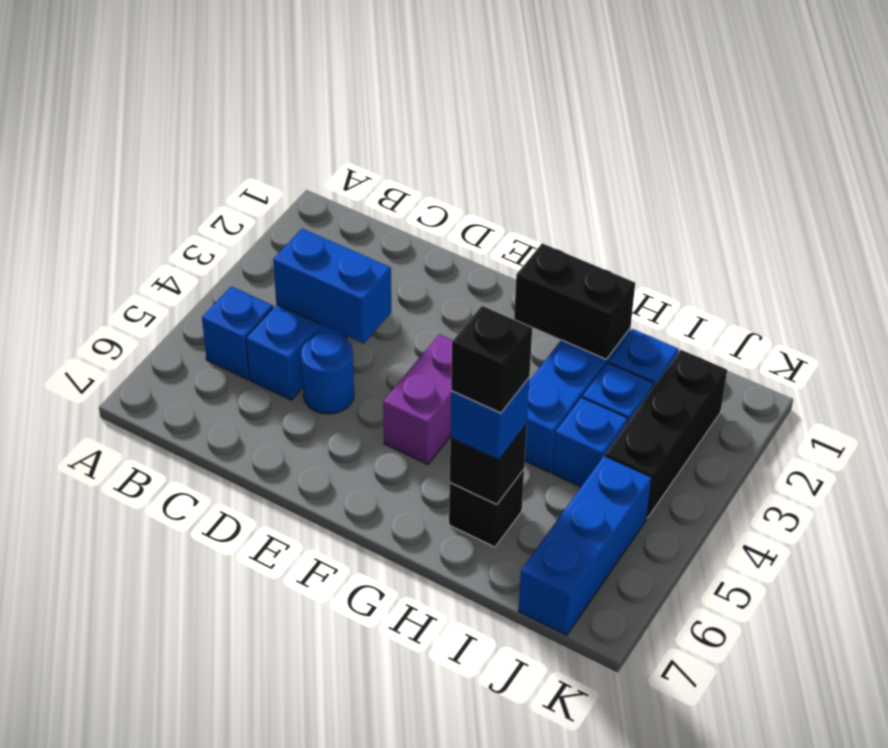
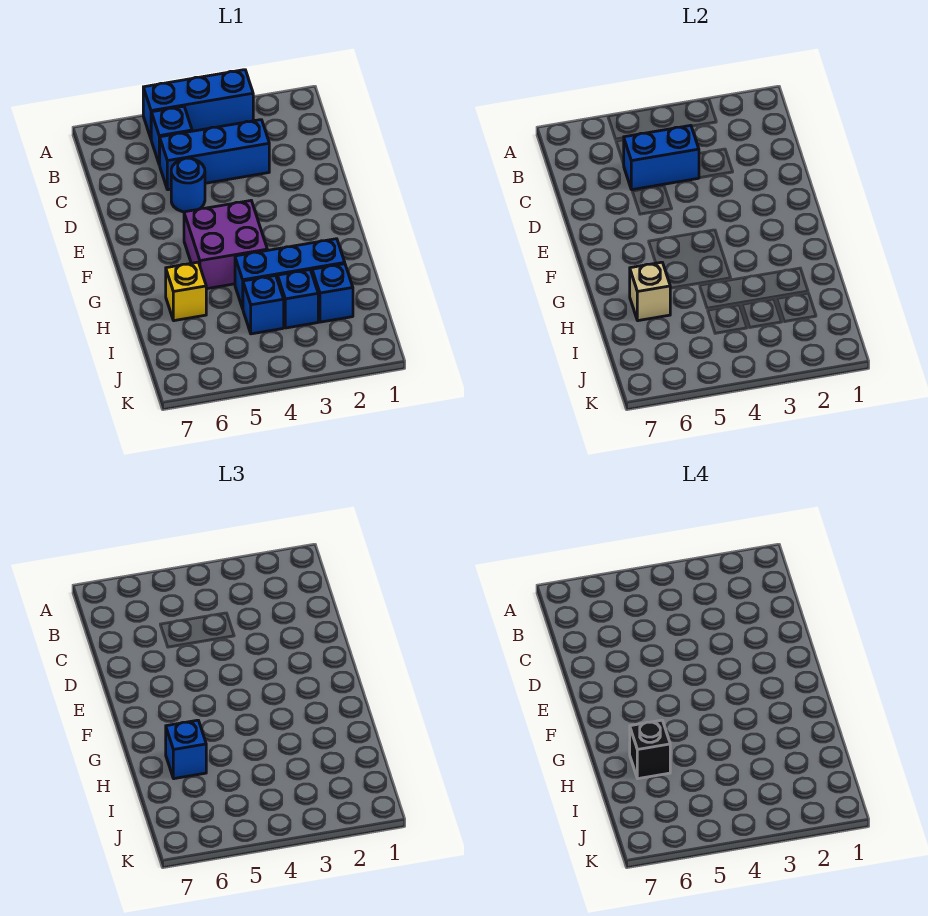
blue 1x2 brick [273,229,391,344] -> blue 1x2 brick turned to [623,125,699,190]
purple 1x2 brick [383,334,453,464] -> purple 2x2 brick [184,201,267,289]
black 1x2 brick [514,243,635,359] -> none
black 1x1 brick [449,470,524,547] -> yellow 1x1 brick [166,262,206,321]
black 1x1 brick [450,424,527,505] -> tan 1x1 brick [630,262,670,321]
black 1x3 brick [605,350,727,518] -> none
blue 1x3 brick [518,456,652,635] -> blue 1x3 brick moved to [143,70,253,138]

